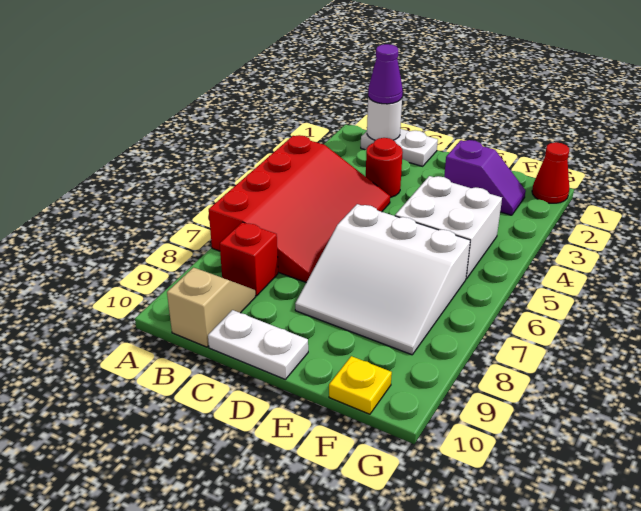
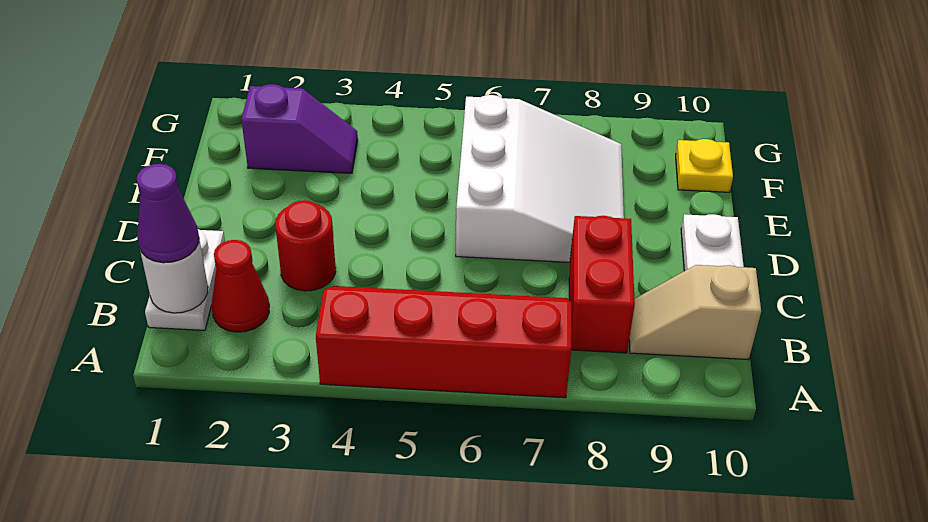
red 3x4 slope [209,135,390,282] -> red 2x4 slope [316,286,572,398]
red 1x1 brick [220,222,278,296] -> red 1x2 brick [569,216,635,353]
purple 1x2 slope [444,140,526,215] -> purple 1x2 slope turned to [241,84,358,173]
white 2x2 brick [395,176,502,279] -> none
red 1x1 cone [532,142,569,203] -> red 1x1 cone moved to [212,240,269,332]

